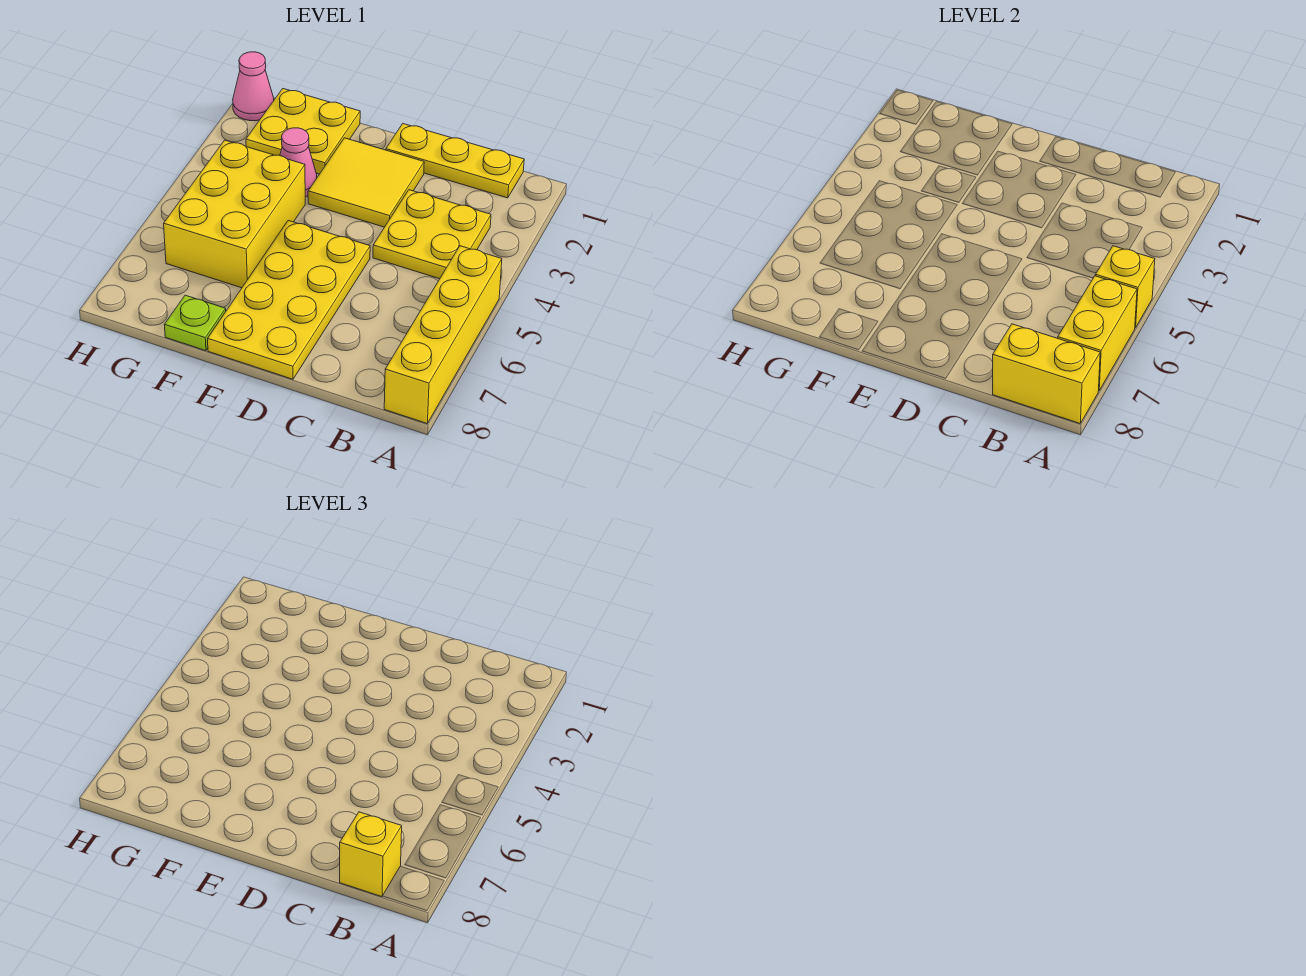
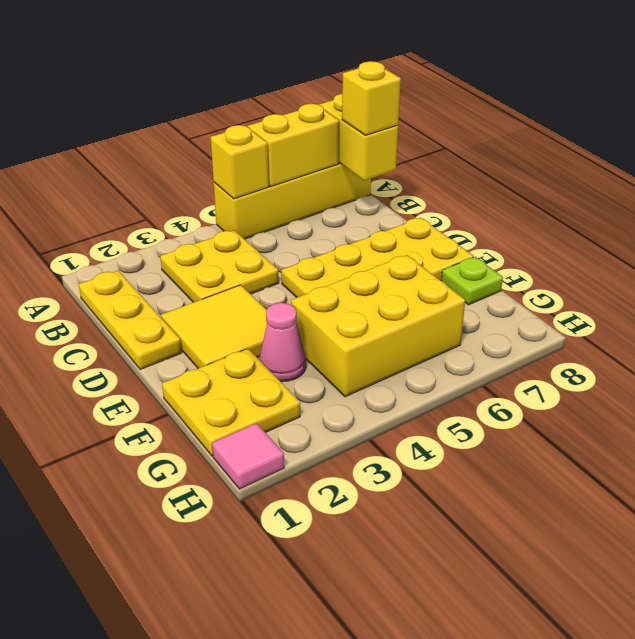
pink 1x1 cone [233,52,274,121] -> pink 1x1 tile [212,423,284,489]

